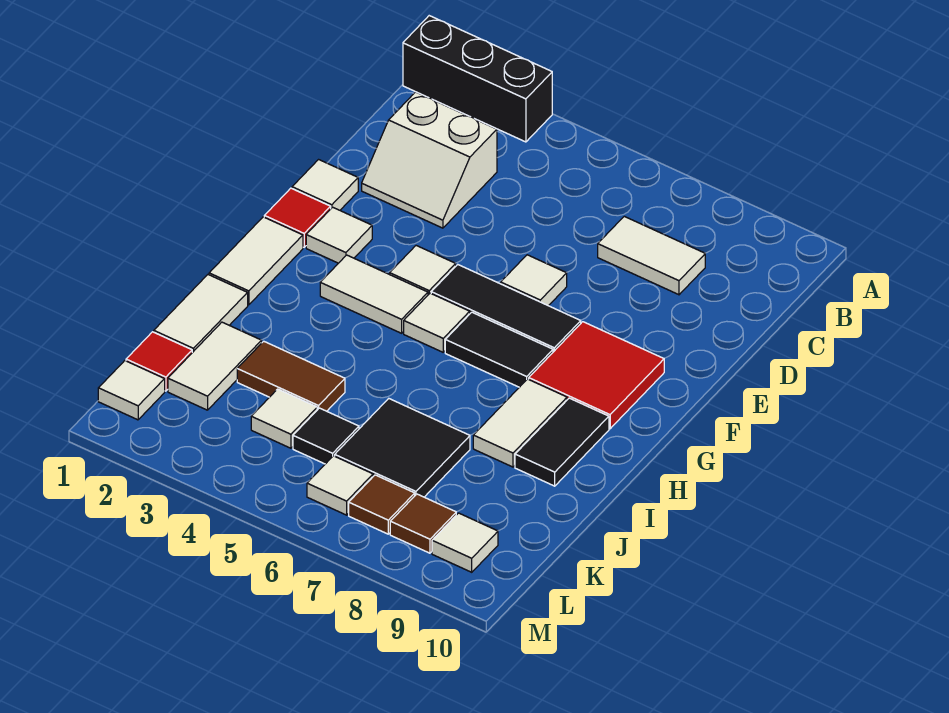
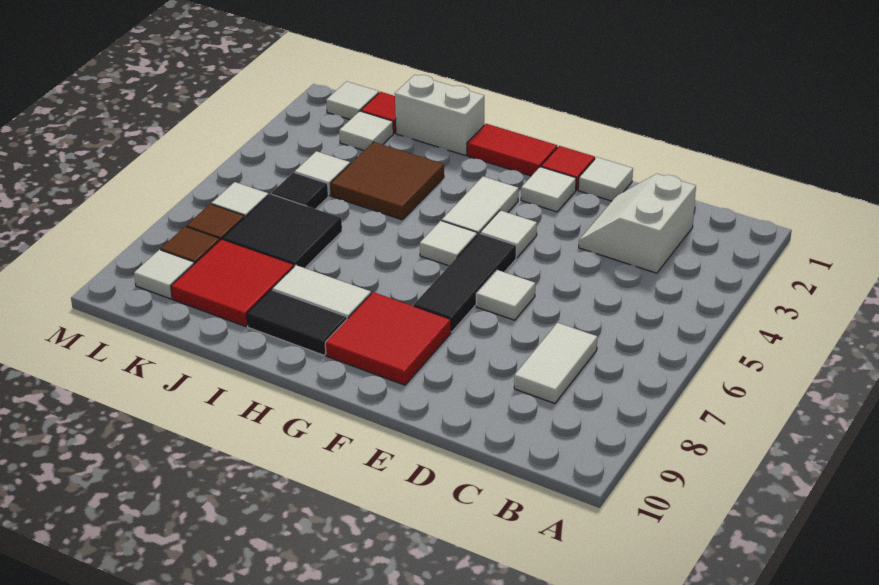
black 1x3 brick [403,16,552,142] -> none
white 1x2 tile [209,217,303,305] -> red 1x2 tile [467,124,557,176]
black 1x2 tile [445,312,553,387] -> none
white 1x2 tile [154,275,248,353] -> white 1x2 brick [395,75,484,155]
white 1x2 tile [168,322,262,410] -> white 1x1 tile [339,111,393,151]
brown 1x2 tile [237,341,345,411] -> brown 2x2 tile [331,142,444,220]
none -> red 2x2 tile [171,239,294,327]

